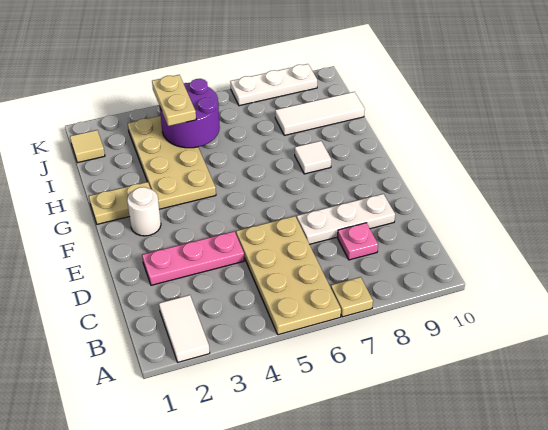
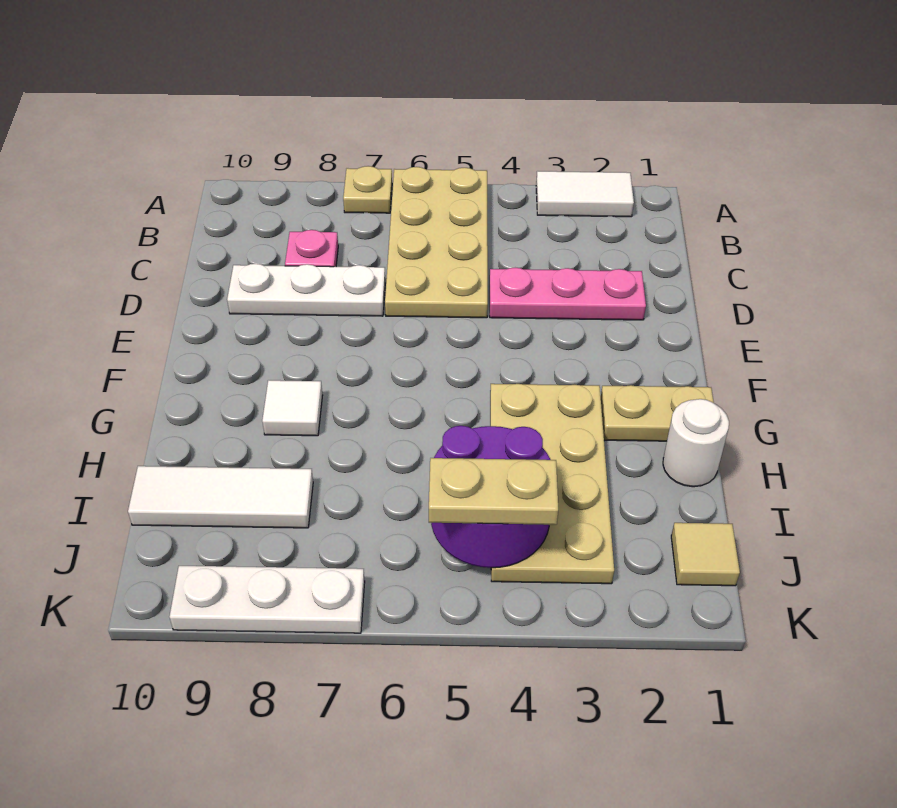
white 1x2 tile [159,295,210,362] -> white 1x2 tile turned to [536,171,634,217]
white 1x1 round brick [127,187,161,236] -> white 1x1 round brick moved to [663,399,729,487]
tan 1x2 plate [152,75,196,126] -> tan 1x2 plate turned to [429,458,558,525]

